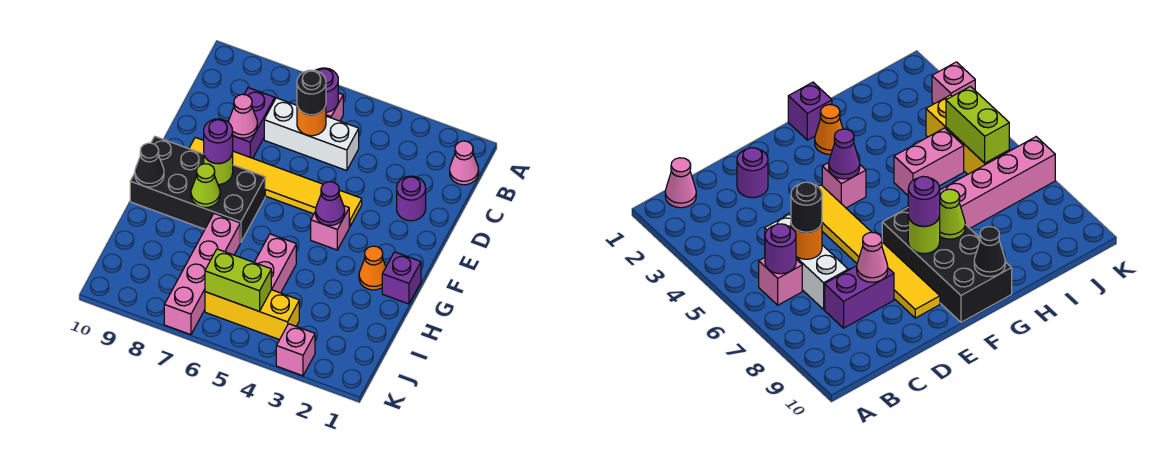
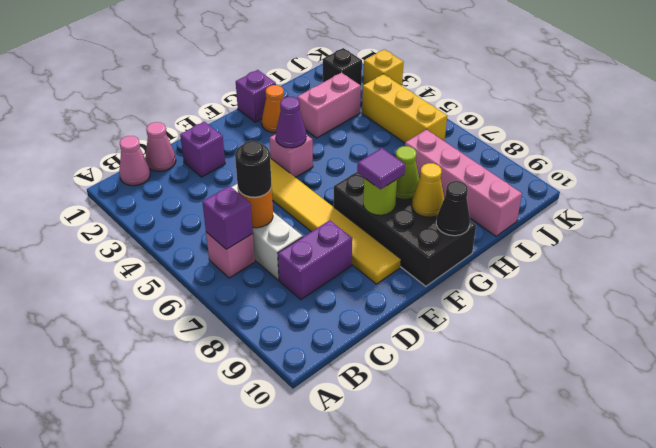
purple 1x1 round brick [315,68,338,112] -> purple 1x1 brick [202,186,253,249]
purple 1x1 round brick [397,176,426,221] -> purple 1x1 brick [180,122,225,177]
pink 1x1 cone [228,94,257,138] -> pink 1x1 cone moved to [145,122,176,171]
purple 1x1 round brick [204,119,233,164] -> purple 1x1 tile [357,148,405,189]
none -> yellow 1x1 cone [412,163,444,217]
pink 1x2 brick [254,234,296,293] -> pink 1x2 brick moved to [297,73,361,138]
pink 1x4 brick [164,213,240,335] -> pink 1x4 brick turned to [405,129,522,236]
none -> black 1x1 brick [323,48,362,86]
lime 1x2 brick [205,249,271,311] -> none
pink 1x1 brick [276,324,315,376] -> yellow 1x1 brick [363,50,404,86]

